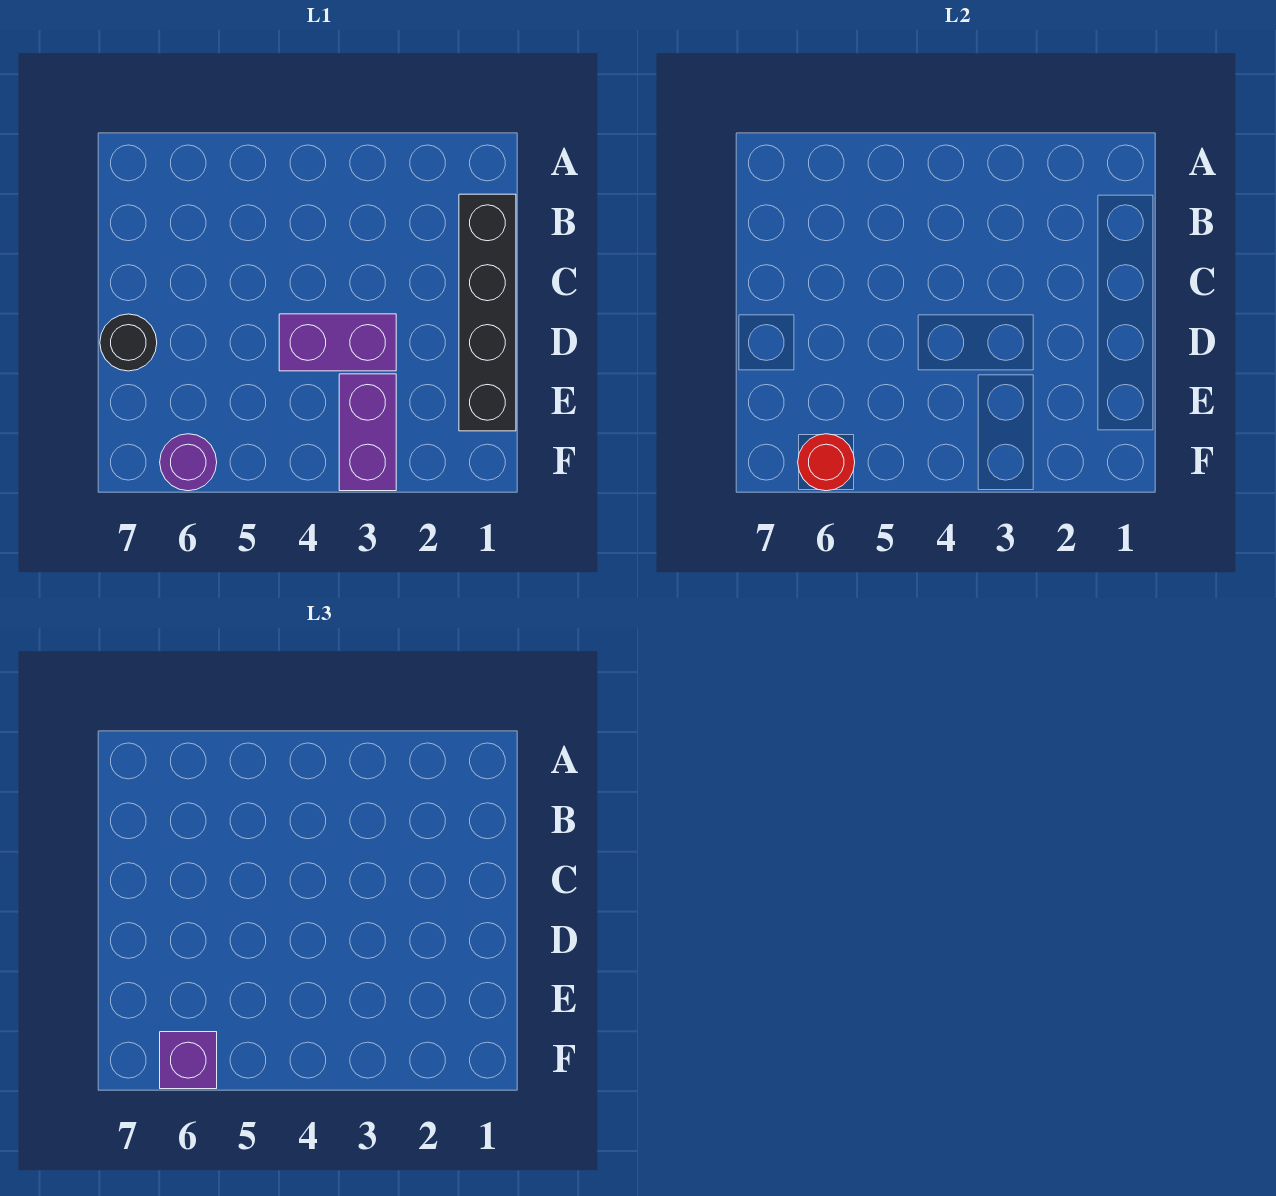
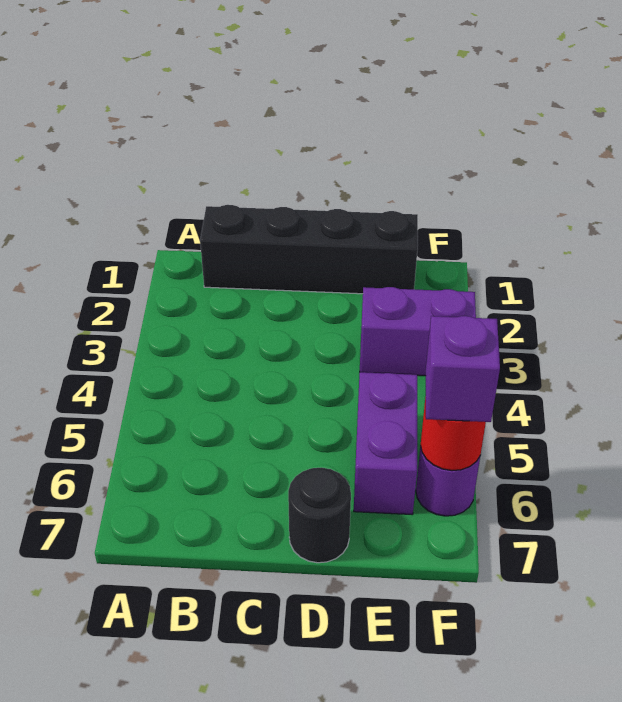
purple 1x2 brick [279,314,396,371] -> purple 1x2 brick moved to [354,372,417,514]

